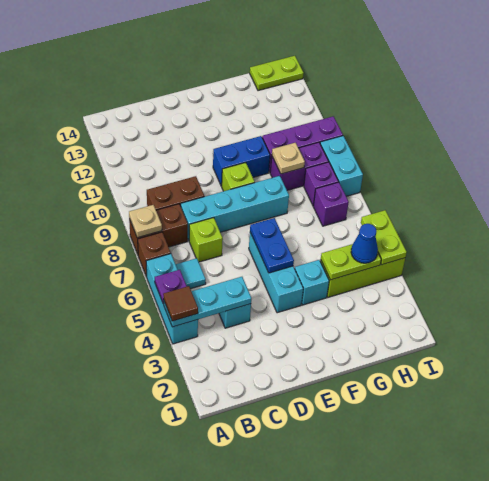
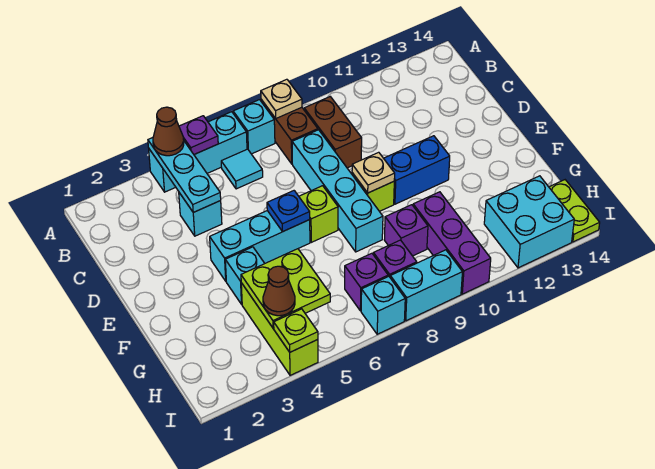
brown 1x1 tile [163,286,198,321] -> brown 1x1 cone [153,107,184,156]
brown 1x1 brick [138,232,171,277] -> cyan 1x1 brick [233,100,275,154]
lime 1x1 brick [189,218,223,262] -> lime 1x1 brick moved to [299,186,338,242]
blue 1x2 plate [250,218,294,273] -> blue 1x1 plate [267,191,310,232]
blue 1x2 brick [213,136,270,186] -> blue 1x2 brick turned to [384,136,450,204]
lime 1x2 plate [321,244,381,280] -> lime 2x2 plate [241,249,330,328]
purple 1x2 brick [270,142,329,190] -> purple 1x1 brick [384,205,428,256]
tan 1x1 plate [272,143,305,174] -> tan 1x1 plate moved to [352,152,395,193]
blue 1x1 cone [351,224,378,263] -> brown 1x1 cone [263,266,295,316]
none -> cyan 2x2 brick [484,176,574,268]
lime 1x2 plate [361,210,407,265] -> lime 1x1 plate [274,309,318,352]
none -> cyan 1x1 brick [361,276,405,334]

